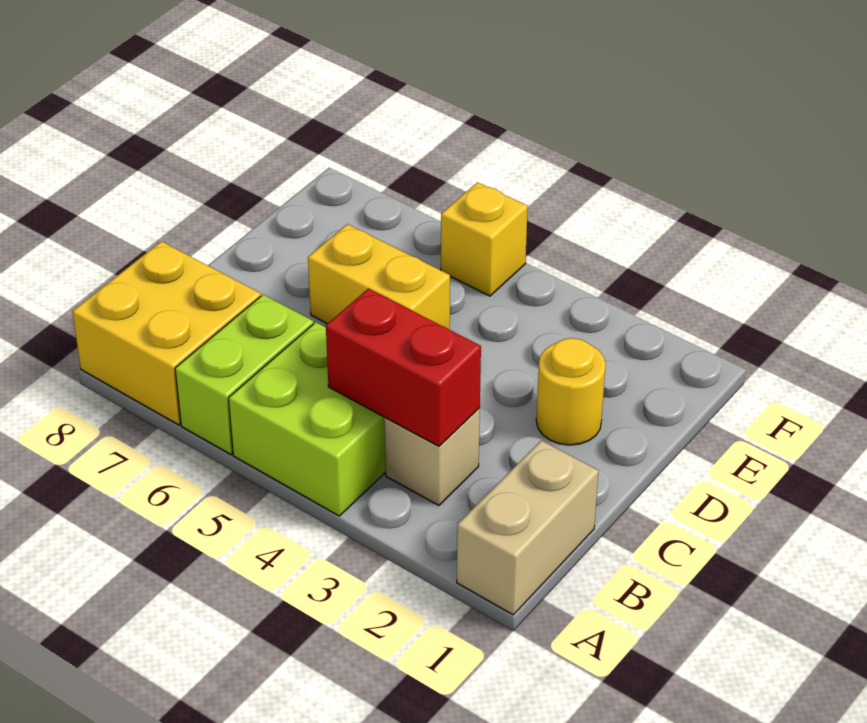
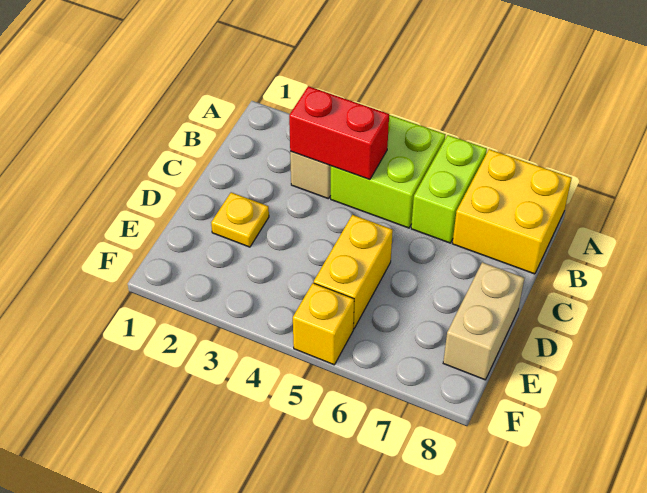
tan 1x2 brick [457,440,598,615] -> tan 1x2 brick moved to [443,262,524,380]
yellow 1x1 round brick [536,338,606,445] -> yellow 1x1 plate [211,192,269,247]
yellow 1x2 brick [308,224,450,330] -> yellow 1x2 brick turned to [314,215,393,329]

